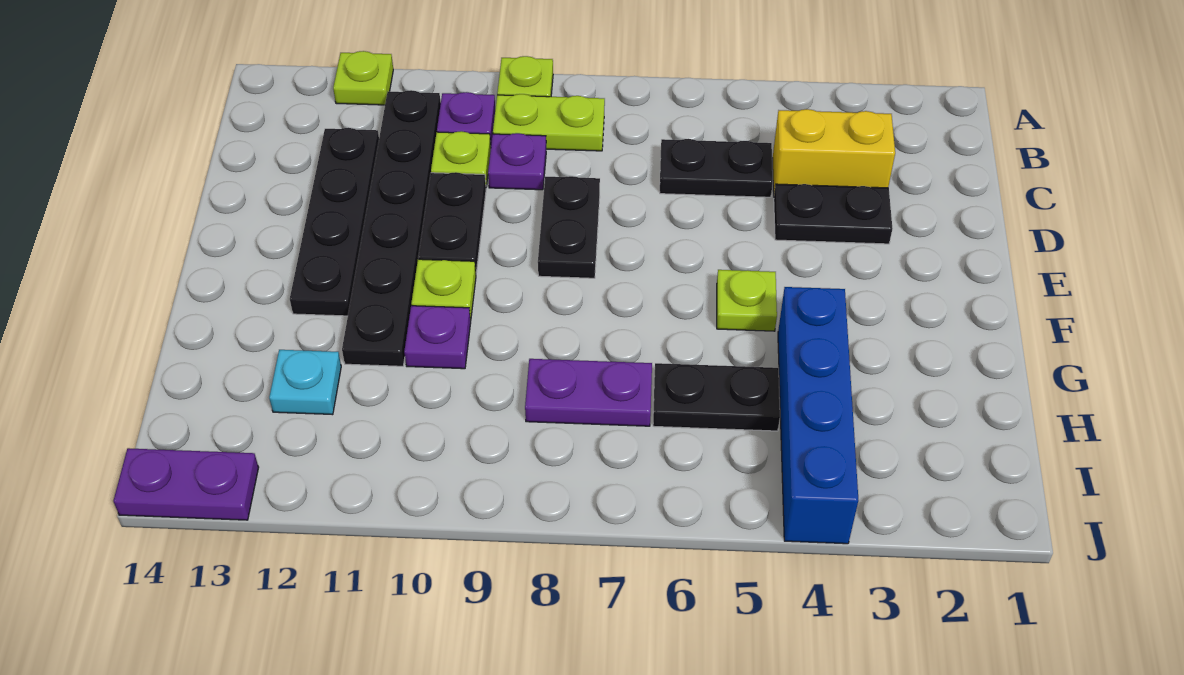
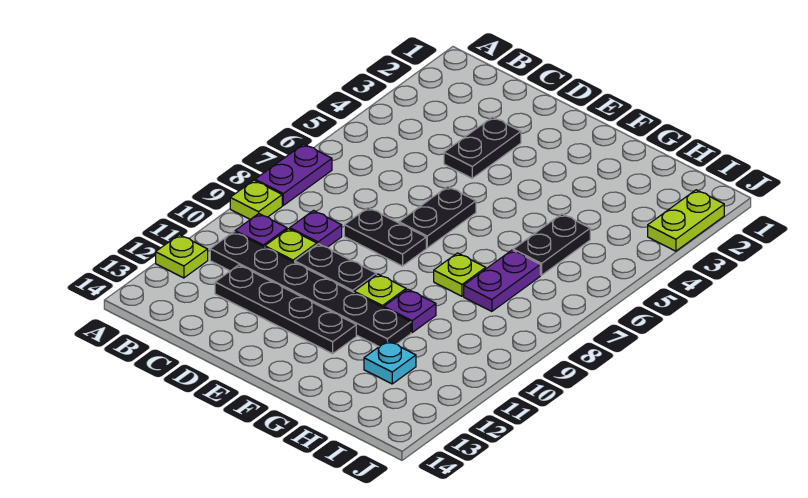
lime 1x2 plate [493,94,605,151] -> lime 1x2 plate moved to [648,190,724,251]
yellow 1x2 brick [772,109,895,193] -> none
black 1x2 plate [660,139,773,197] -> black 1x2 plate moved to [399,187,476,248]
lime 1x1 plate [717,270,777,331] -> lime 1x1 plate moved to [434,253,486,296]
blue 1x4 brick [778,287,858,544] -> none
purple 1x2 plate [113,448,259,520] -> purple 1x2 plate moved to [255,144,332,205]

